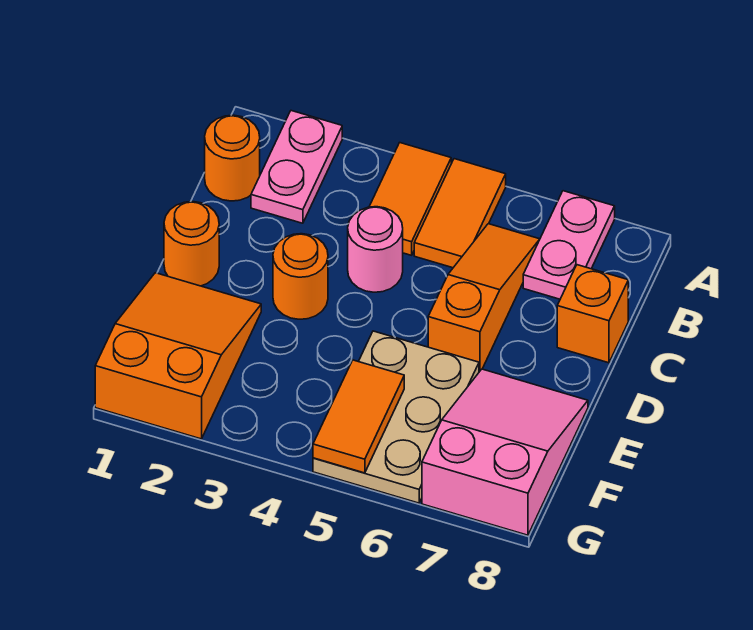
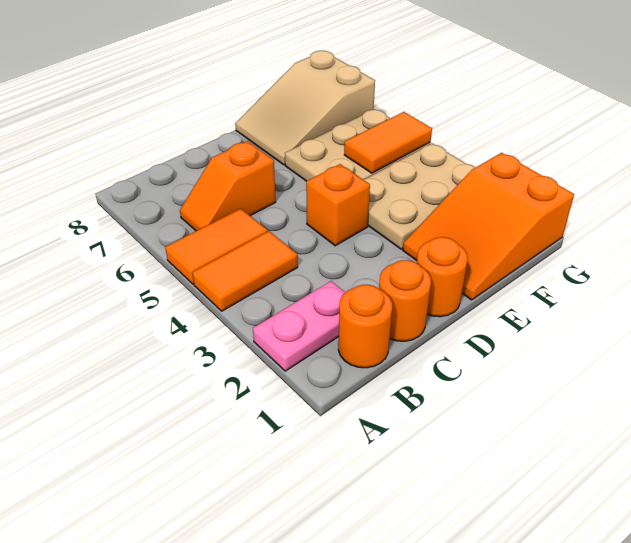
pink 1x2 plate [523,191,615,299] -> none
orange 1x3 slope [428,224,540,372] -> orange 1x2 slope [180,141,276,231]
pink 1x1 round brick [348,207,403,292] -> none
orange 1x1 brick [557,265,628,363] -> orange 1x1 brick moved to [306,164,370,246]
orange 1x1 round brick [273,234,328,319] -> orange 1x1 round brick moved to [379,260,431,341]
none -> tan 2x3 plate [363,143,475,249]
pink 2x3 slope [422,369,588,535] -> tan 2x3 slope [235,51,375,165]

